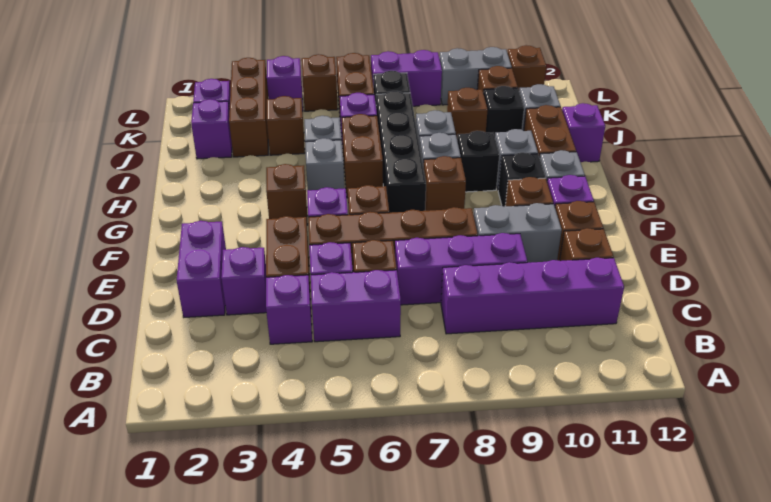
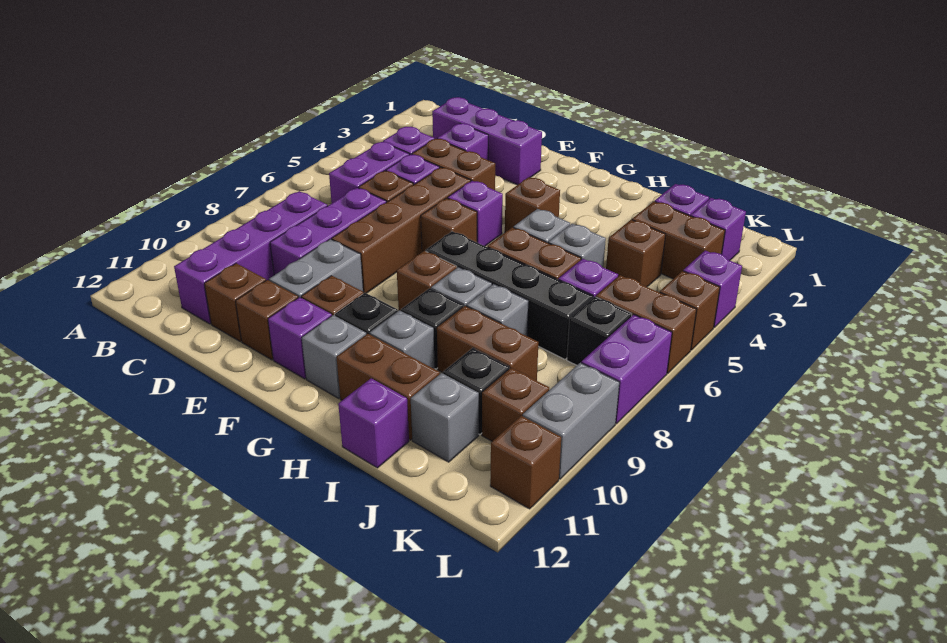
purple 1x2 brick [177,221,226,317] -> purple 1x3 brick [432,97,542,185]
brown 1x3 brick [229,58,268,157] -> brown 1x2 brick [632,201,725,279]
brown 1x1 brick [447,88,488,138] -> brown 1x2 brick [437,306,538,381]

